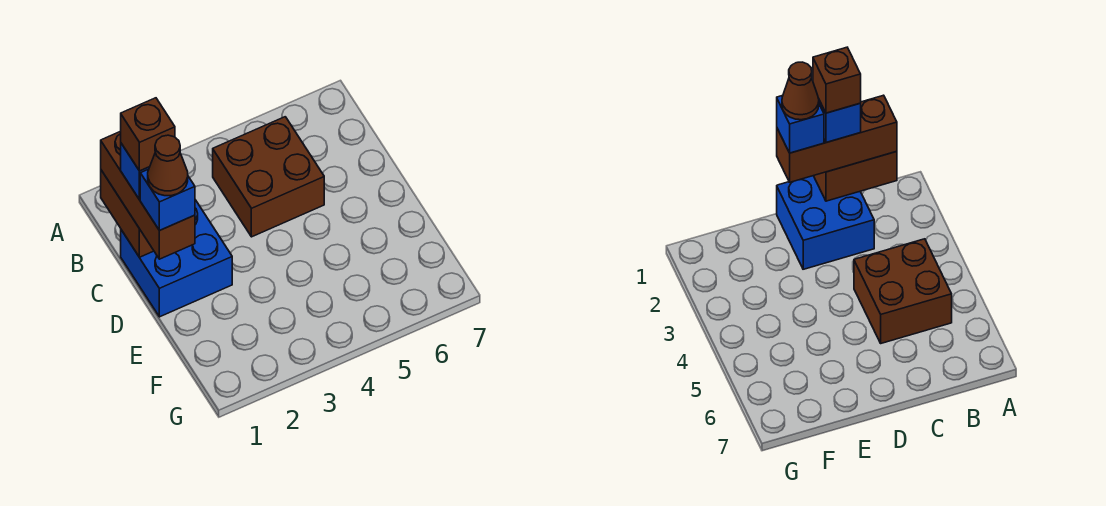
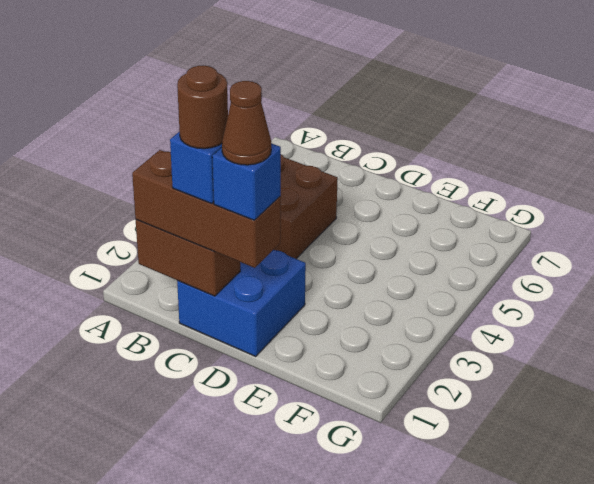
brown 1x1 brick [121,98,175,171] -> brown 1x1 round brick [177,65,228,149]

